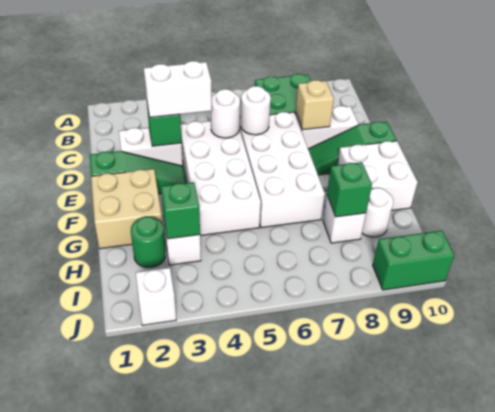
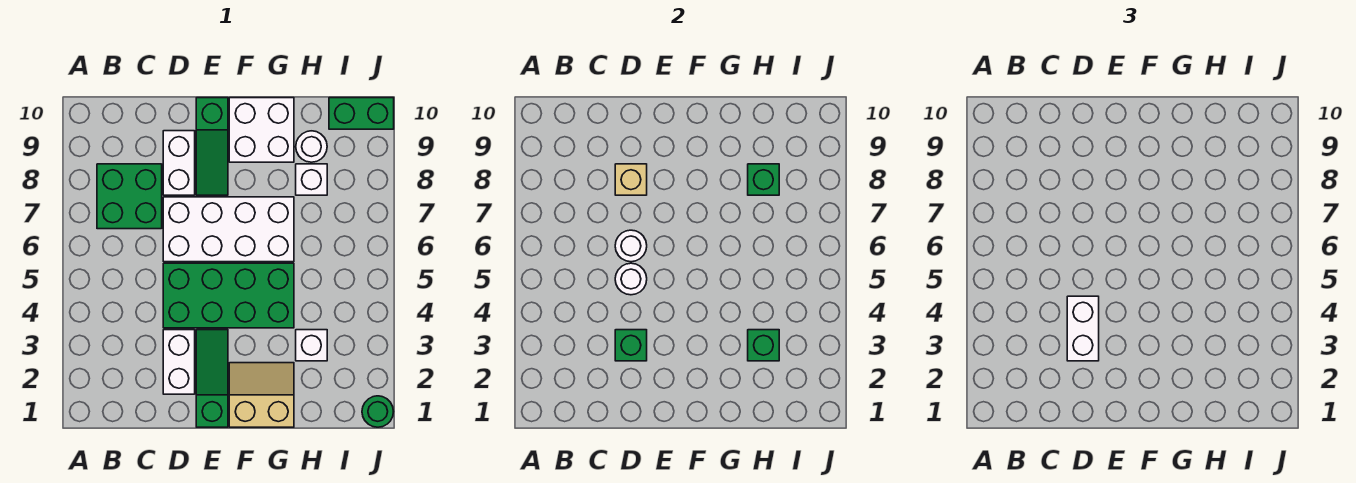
white 2x4 brick [181,121,261,236] -> green 2x4 brick [163,263,294,328]
tan 2x2 brick [91,169,162,249] -> tan 2x2 slope [229,363,294,427]
green 1x1 round brick [131,217,166,268] -> green 1x1 round brick moved to [362,396,394,427]
white 1x1 brick [136,268,176,325] -> none
green 1x2 brick [373,231,454,290] -> green 1x2 brick turned to [329,98,394,129]

